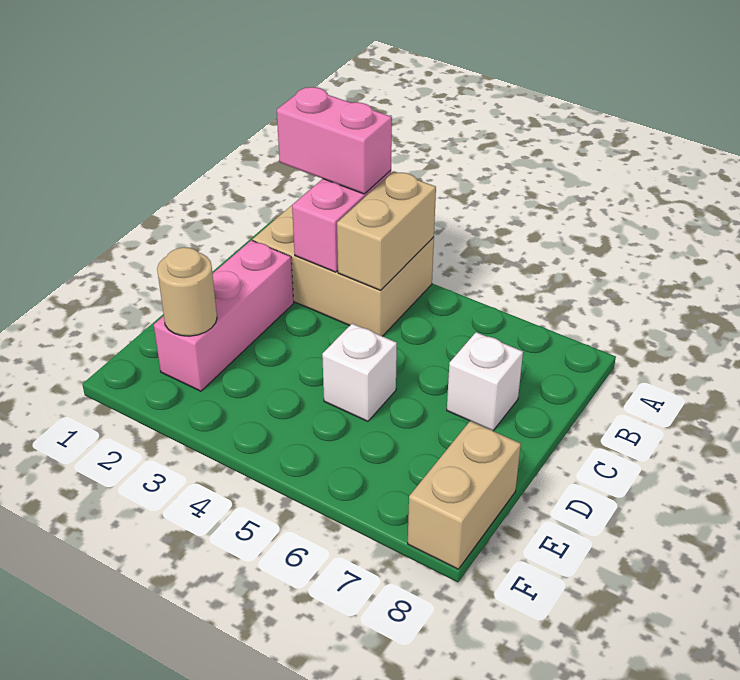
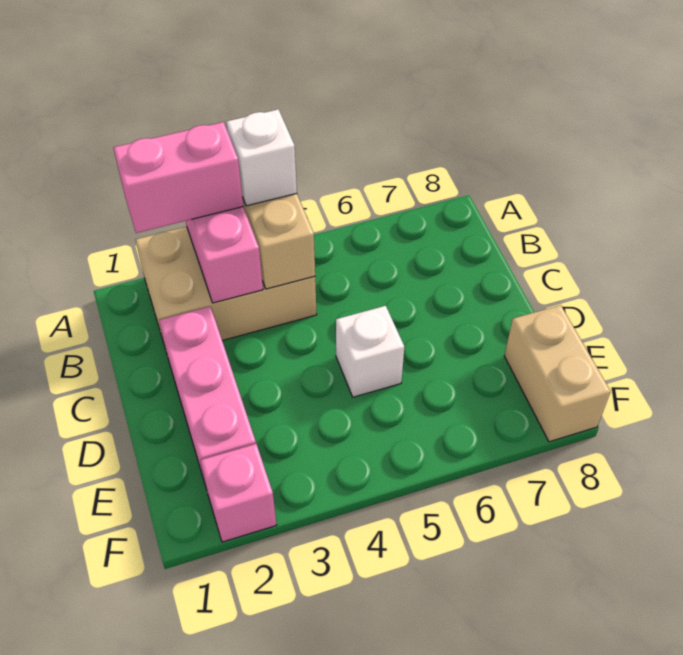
white 1x1 brick [447,332,523,431] -> white 1x1 brick moved to [227,109,297,206]
tan 1x1 round brick [157,247,217,336] -> none
none -> pink 1x1 brick [200,444,276,542]

